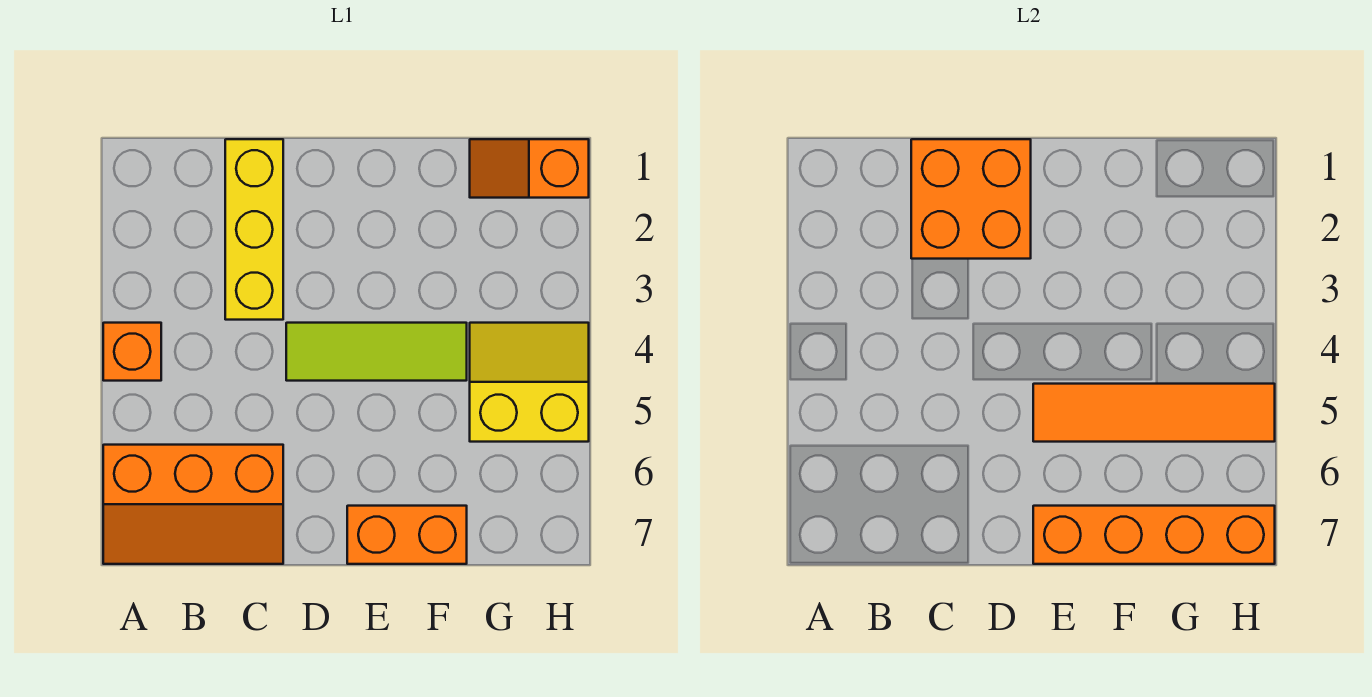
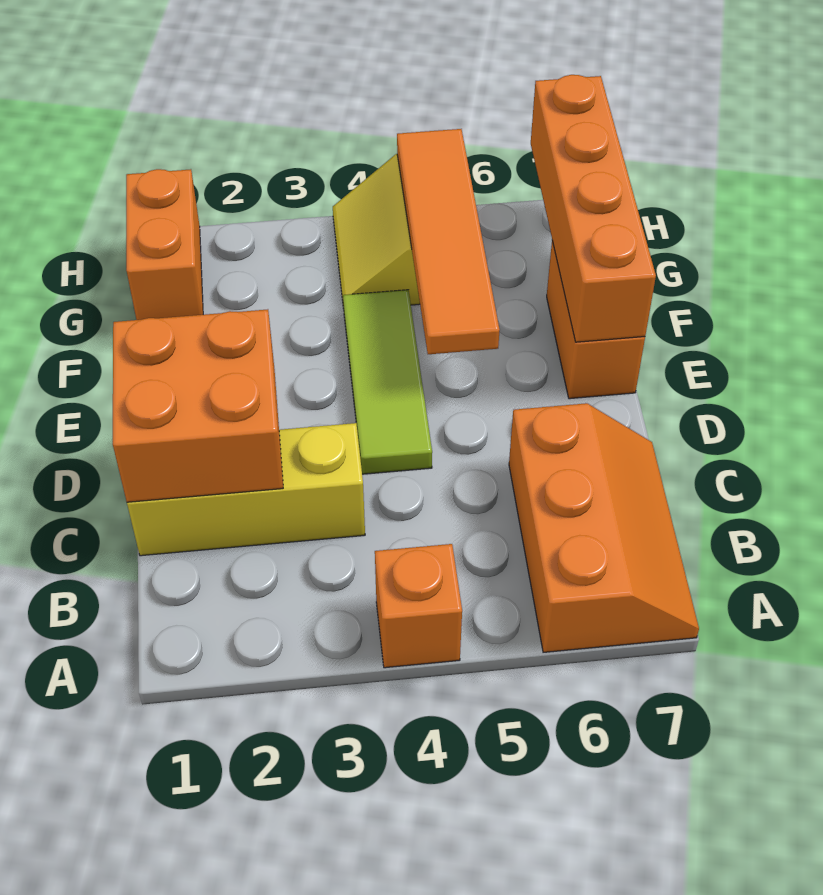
orange 1x2 slope [470,139,589,198] -> orange 1x2 brick [126,169,203,320]

